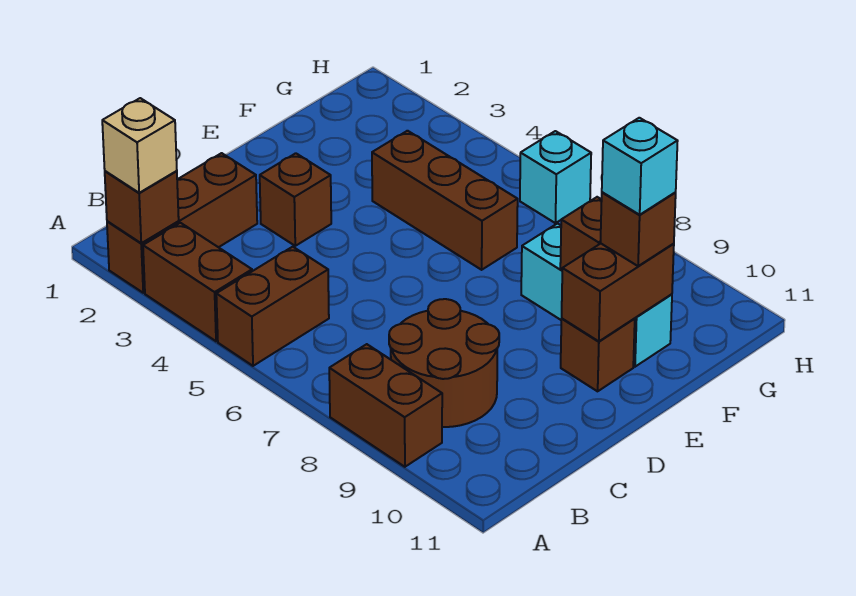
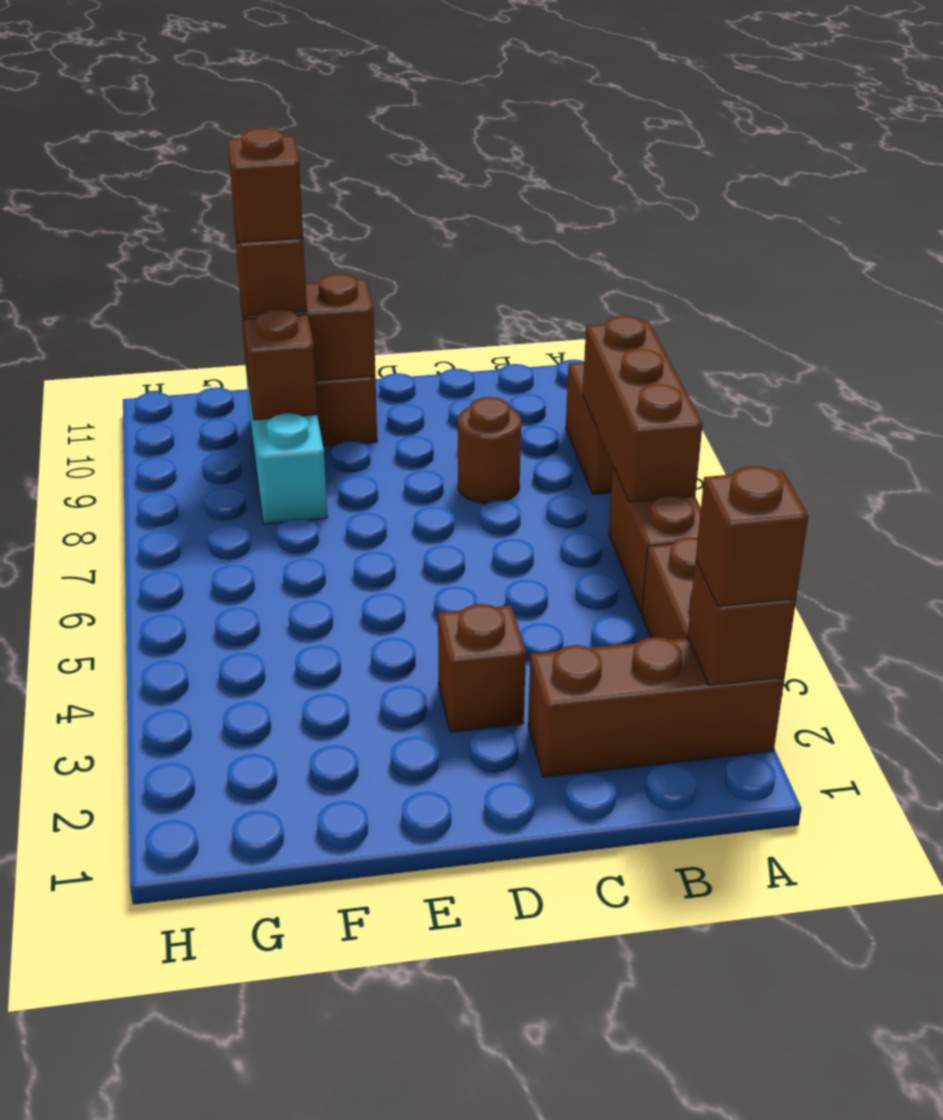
tan 1x1 brick [102,98,177,193] -> brown 1x1 brick [696,466,808,607]
brown 1x2 brick [216,247,329,366] -> brown 1x2 brick turned to [609,466,701,614]
brown 2x2 round brick [389,299,499,427] -> brown 1x1 round brick [458,397,521,503]
brown 1x3 brick [372,131,518,270] -> brown 1x3 brick moved to [583,316,703,502]
cyan 1x1 brick [602,118,678,215] -> brown 1x1 brick [228,128,303,243]
cyan 1x1 brick [520,131,591,223] -> none

